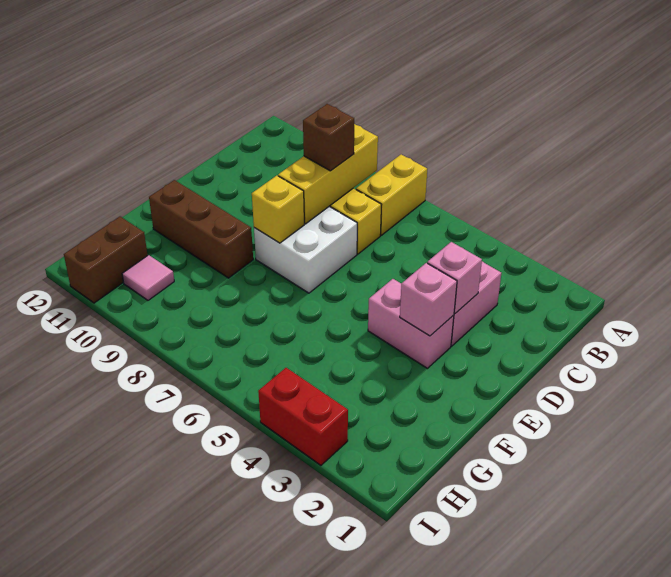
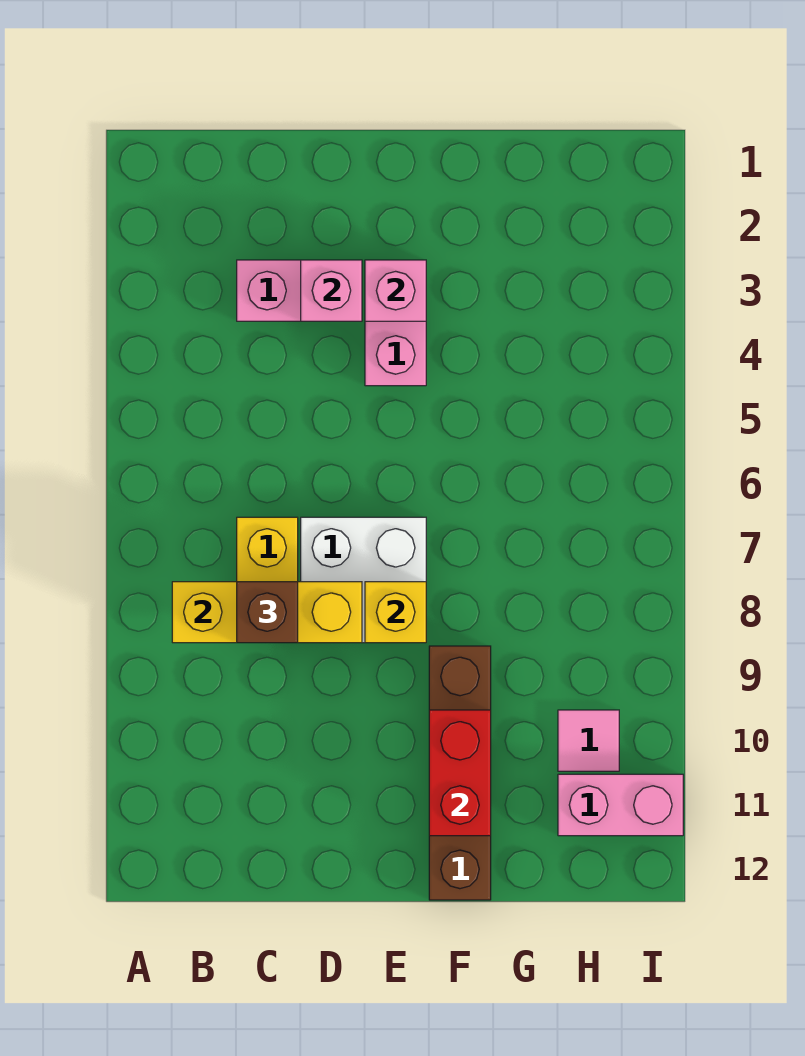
yellow 1x2 brick [356,154,427,235] -> none
brown 1x3 brick [149,180,253,278] -> brown 1x4 brick [429,646,491,900]
brown 1x2 brick [64,217,148,303] -> pink 1x2 brick [558,774,683,836]
red 1x2 brick [258,368,348,465] -> red 1x2 brick moved to [429,710,491,836]

